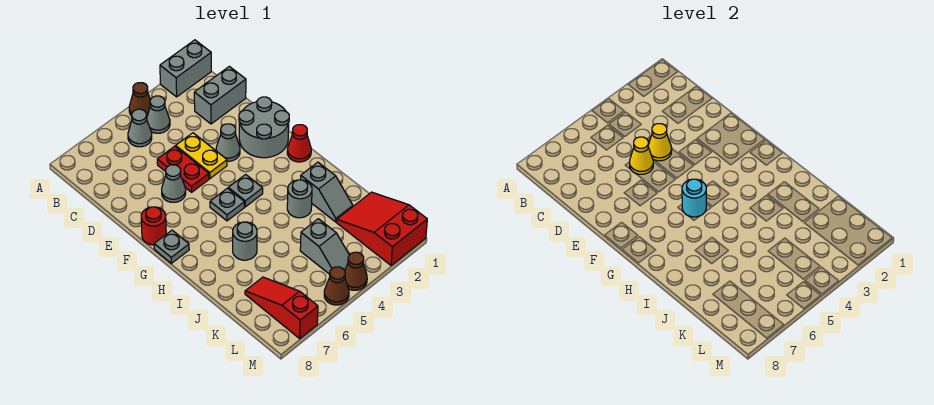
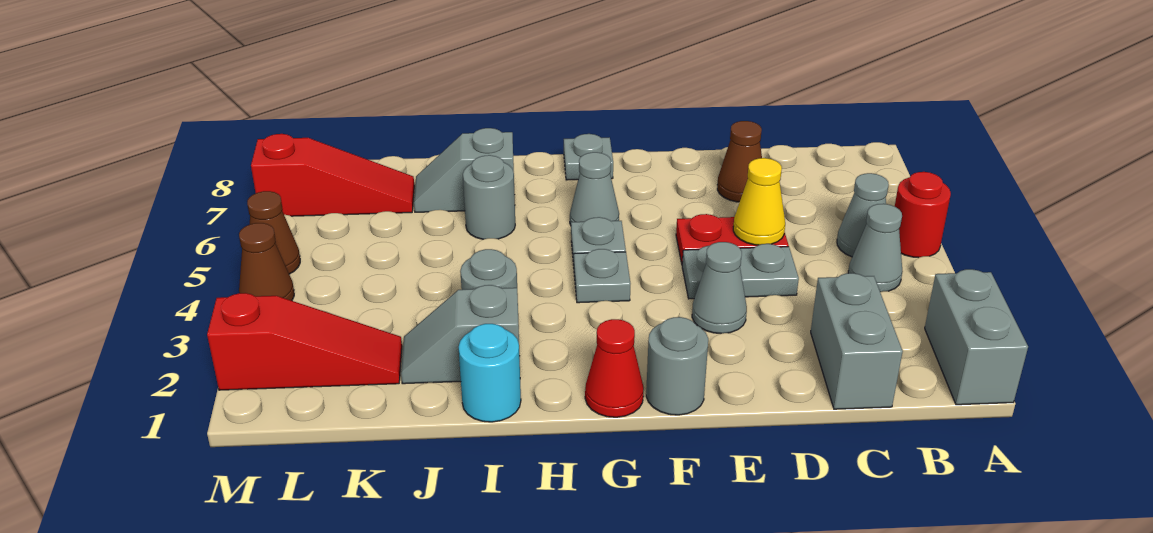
brown 1x1 cone [129,83,150,116] -> brown 1x1 cone moved to [717,121,762,202]
yellow 1x2 plate [176,133,227,179] -> grey 1x2 plate [682,244,799,299]
yellow 1x1 cone [648,124,672,161] -> none
grey 2x2 round brick [239,97,289,158] -> grey 1x1 round brick [646,317,708,415]
grey 1x1 cone [162,165,186,202] -> grey 1x1 cone moved to [570,152,619,225]
red 1x1 round brick [141,207,166,245] -> red 1x1 round brick moved to [895,172,951,258]
cyan 1x1 round brick [682,179,706,217] -> cyan 1x1 round brick moved to [459,324,521,422]
red 2x3 slope [337,192,427,265] -> red 1x3 slope [207,293,402,390]
grey 1x2 slope [300,219,349,274] -> grey 1x2 slope moved to [414,128,514,212]

